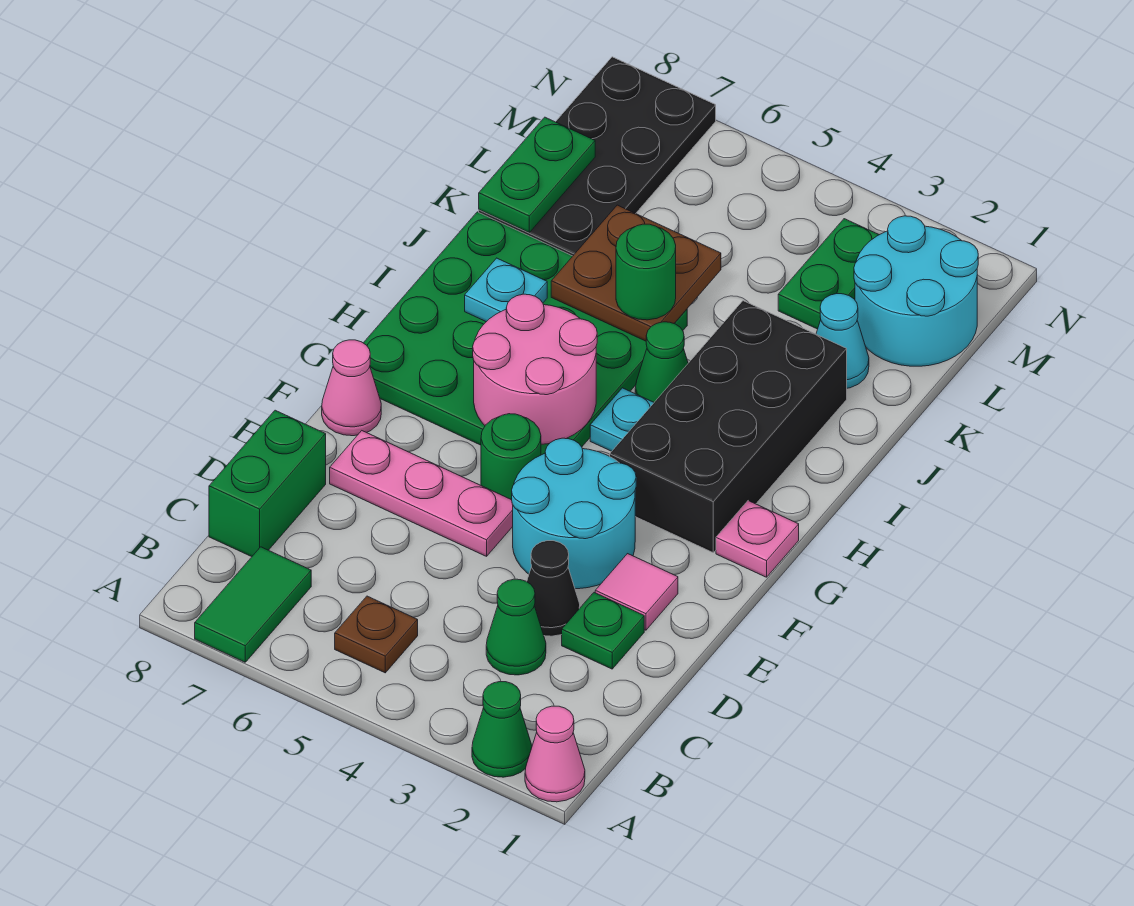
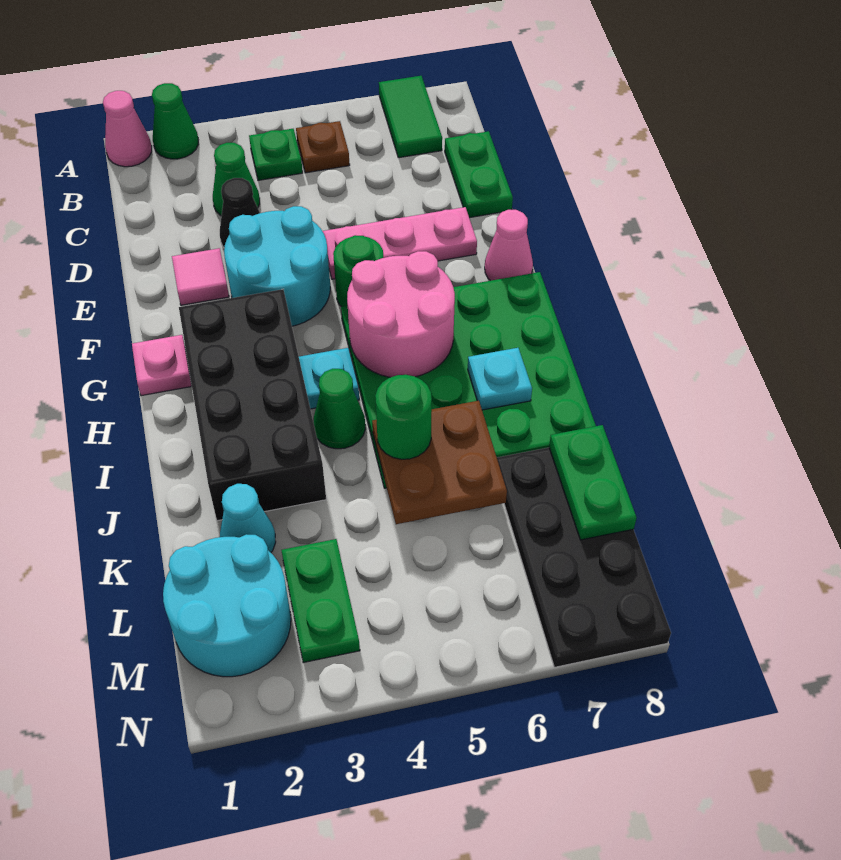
green 1x2 brick [209,410,326,557] -> green 1x2 plate [445,131,513,218]
green 1x1 plate [562,593,644,669] -> green 1x1 plate moved to [249,129,303,180]

